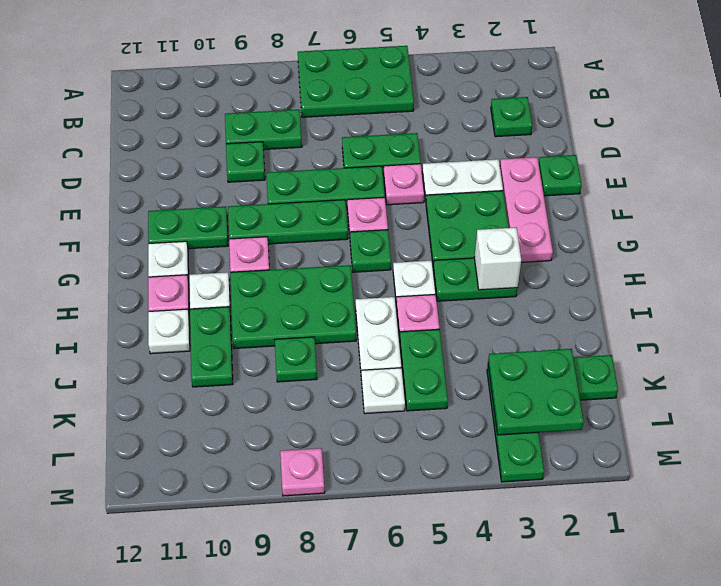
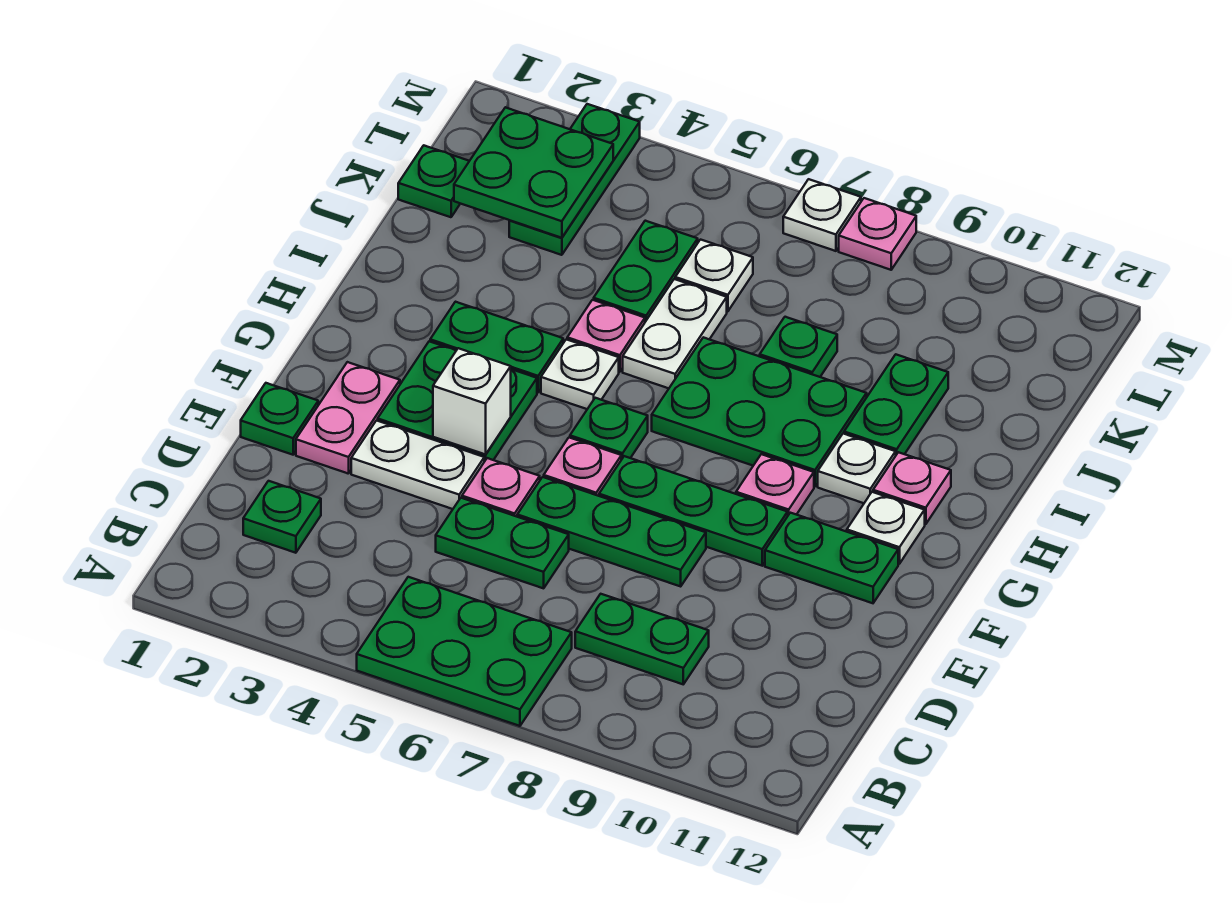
green 1x1 plate [226,142,265,182] -> none
pink 1x3 plate [500,157,553,262] -> pink 1x2 plate [296,362,400,474]
white 1x1 brick [474,228,521,290] -> white 1x1 brick moved to [433,348,511,455]
white 1x1 plate [148,309,190,354] -> white 1x1 plate moved to [783,179,861,251]

